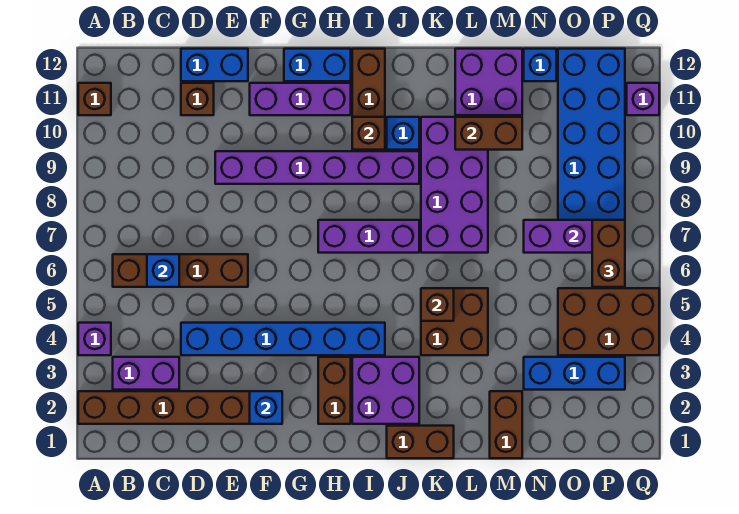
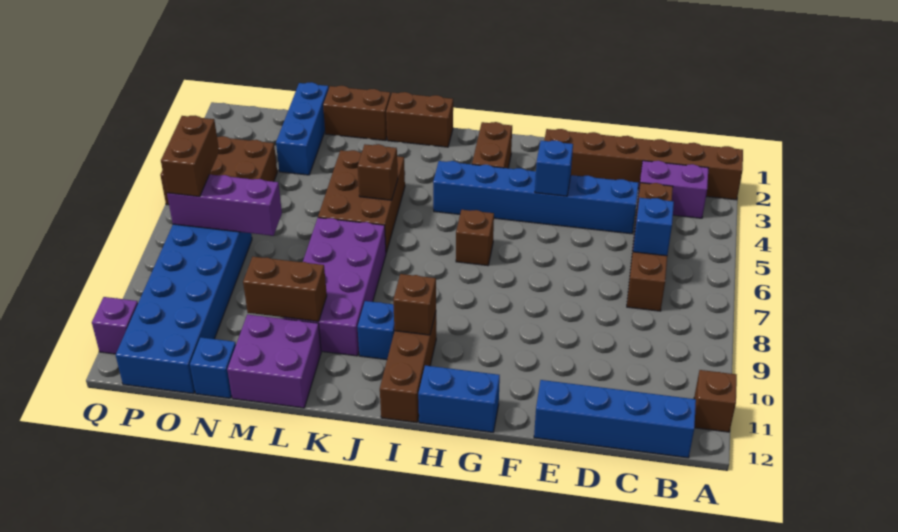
purple 1x1 brick [78,323,111,355] -> none
brown 1x4 brick [113,254,248,287] -> brown 1x4 brick turned to [627,183,673,311]
brown 1x1 brick [181,83,214,115] -> brown 1x1 brick moved to [456,210,494,266]
blue 1x2 brick [181,49,248,81] -> blue 1x4 brick [534,380,696,458]
purple 1x6 brick [215,151,419,184] -> none
blue 1x1 brick [250,391,282,424] -> blue 1x1 brick moved to [535,140,573,196]
purple 1x3 brick [250,83,351,115] -> none
purple 1x3 brick [318,220,419,253] -> none
purple 2x2 brick [352,357,419,424] -> none
brown 2x2 brick [421,288,488,355] -> brown 2x3 brick [318,150,405,253]
brown 1x2 brick [490,391,522,458] -> brown 1x2 brick turned to [323,86,391,141]
blue 1x3 brick [524,357,625,390] -> blue 1x3 brick turned to [276,82,329,175]

